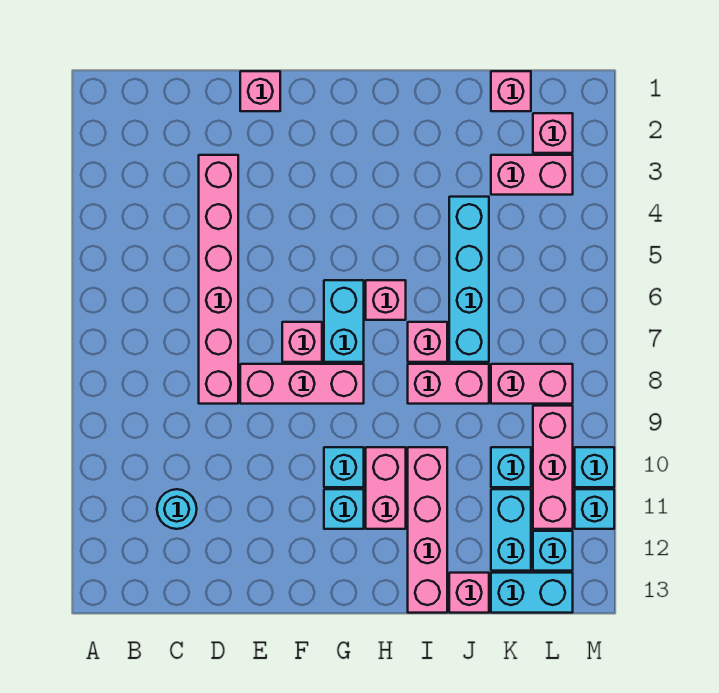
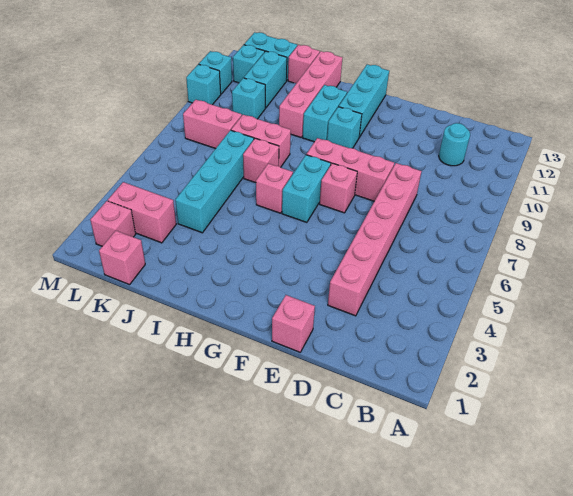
cyan 1x1 brick [324,489,364,529] -> cyan 1x3 brick [339,64,389,137]
pink 1x2 brick [366,447,406,529] -> cyan 1x2 brick [303,85,347,142]
pink 1x3 brick [533,406,573,529] -> none

